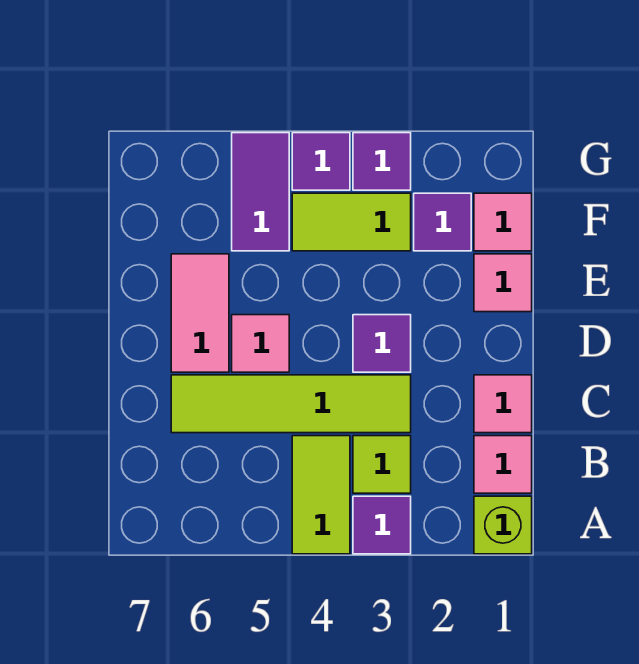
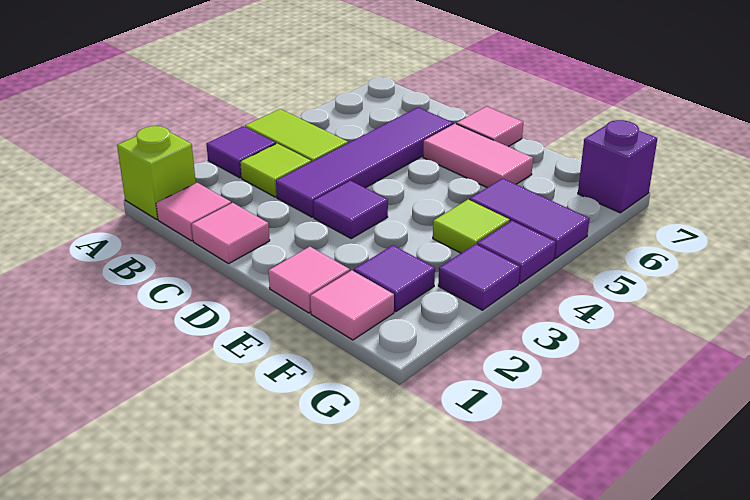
lime 1x4 tile [171,375,411,433] -> purple 1x4 tile [276,107,453,217]
pink 1x1 tile [232,315,289,372] -> pink 1x1 tile moved to [457,106,523,147]
lime 1x2 tile [292,193,411,251] -> lime 1x1 tile [433,200,510,253]
none -> purple 1x1 brick [578,120,657,213]

